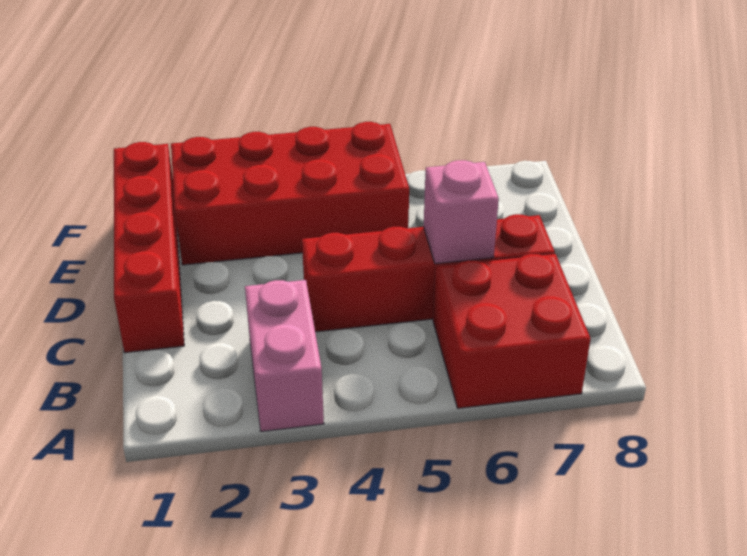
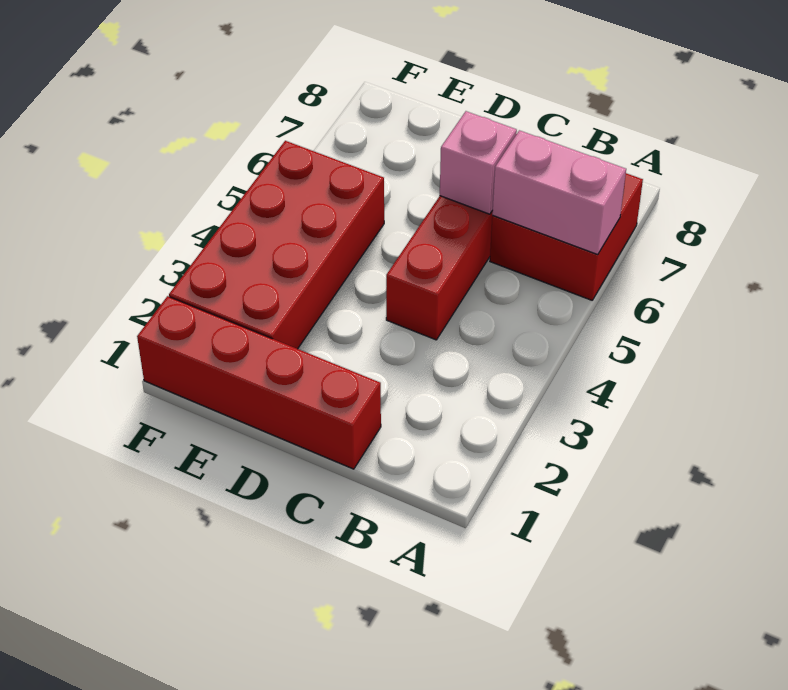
pink 1x2 brick [245,280,324,432] -> pink 1x2 brick moved to [492,130,626,254]

